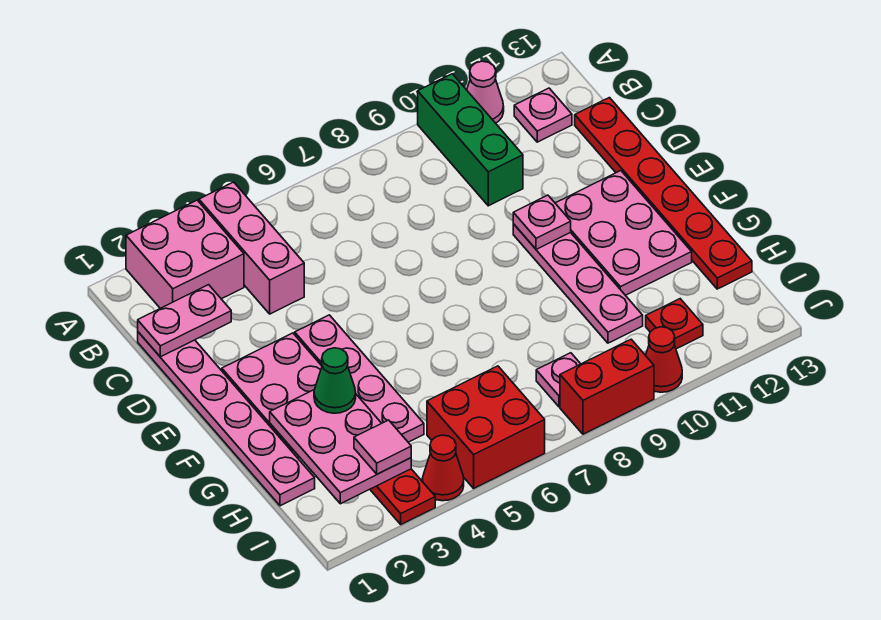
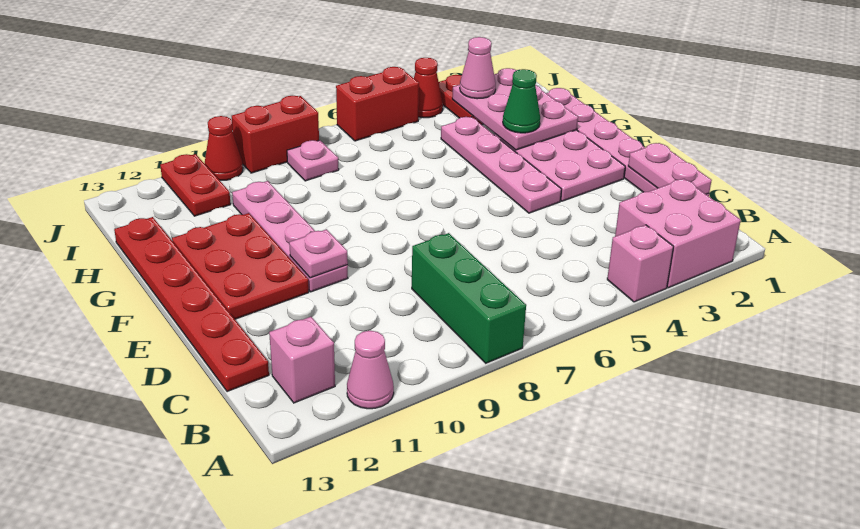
pink 1x3 brick [199,182,304,314] -> pink 1x1 brick [607,225,673,302]
green 1x3 brick [418,74,523,206] -> green 1x3 brick moved to [412,233,526,363]
pink 1x1 plate [514,88,572,142] -> pink 1x1 brick [269,317,335,403]
pink 1x2 plate [138,285,231,357] -> pink 1x2 plate turned to [628,143,712,194]
pink 2x3 plate [555,171,692,295] -> red 2x3 plate [172,213,309,319]
pink 1x1 tile [354,420,411,474] -> pink 1x1 cone [460,37,496,99]
red 2x2 brick [427,366,545,488] -> red 1x2 brick [336,67,419,141]
red 1x1 plate [646,299,703,349] -> red 1x2 plate [160,154,231,216]

